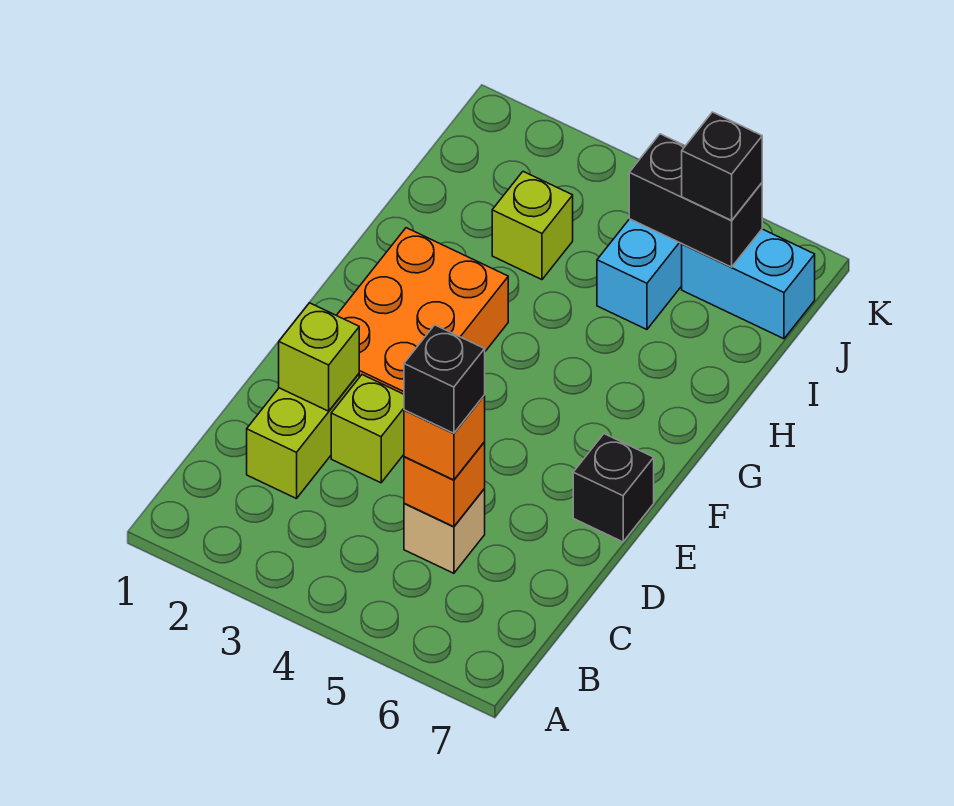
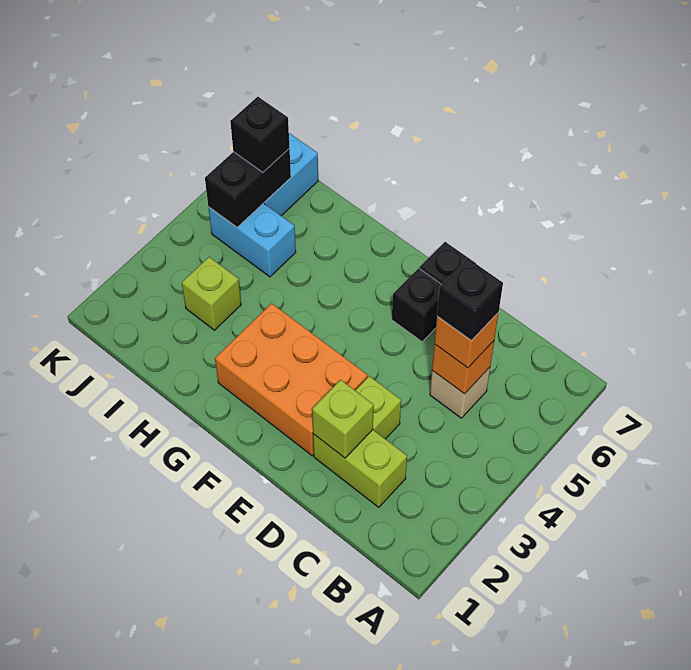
none -> black 1x1 brick [392,268,442,342]

